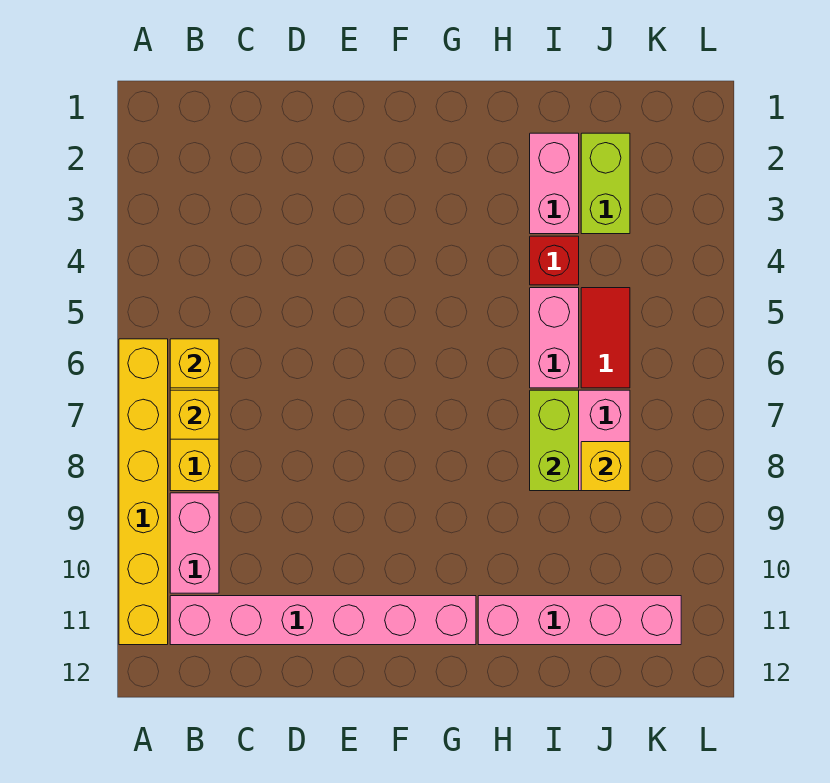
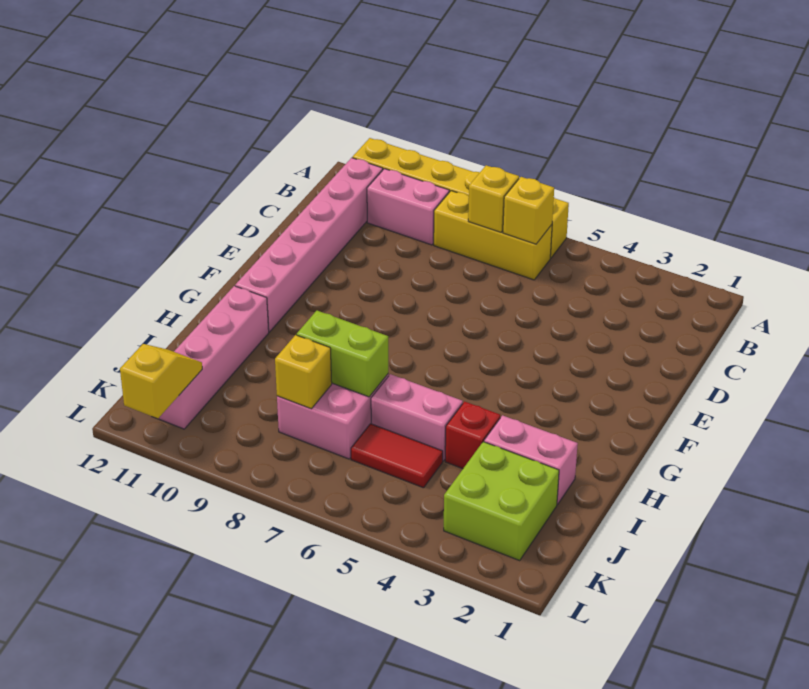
lime 1x2 brick [581,133,630,234] -> lime 2x2 brick [444,442,559,560]
none -> yellow 1x2 slope [120,344,202,419]

